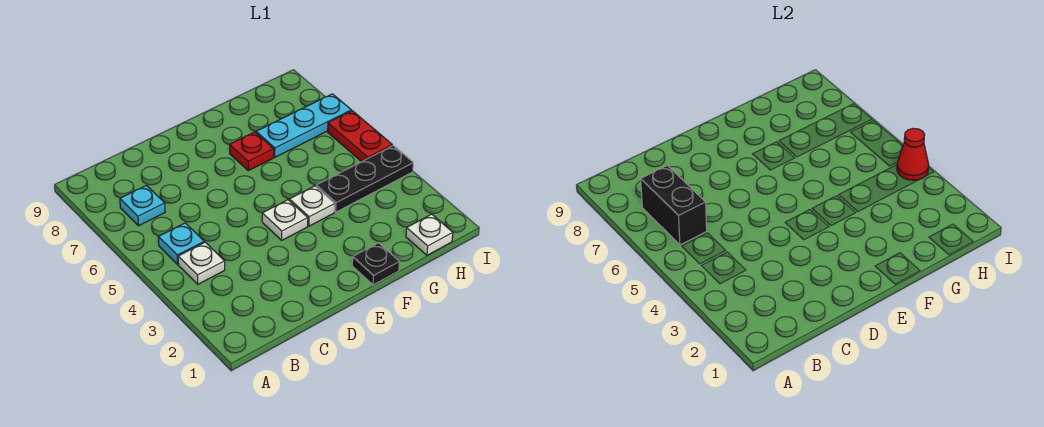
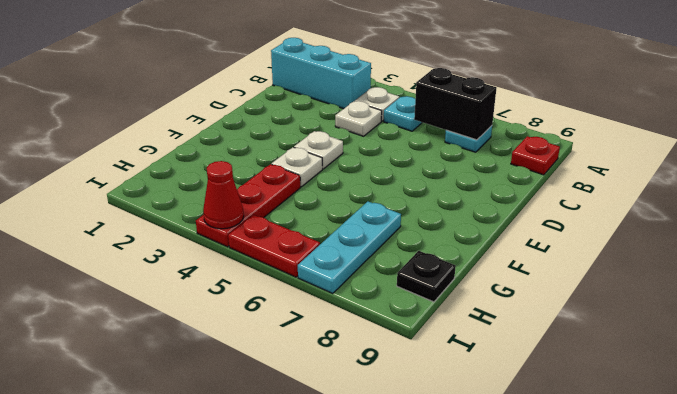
none -> cyan 1x3 brick [271,38,371,109]
black 1x1 plate [352,243,399,285] -> black 1x1 plate moved to [397,251,456,302]
red 1x1 plate [230,132,274,171] -> red 1x1 plate moved to [511,136,560,175]
black 1x3 plate [316,146,413,212] -> red 1x3 plate [196,164,300,247]
white 1x1 plate [406,214,453,255] -> white 1x1 plate moved to [335,101,382,136]

